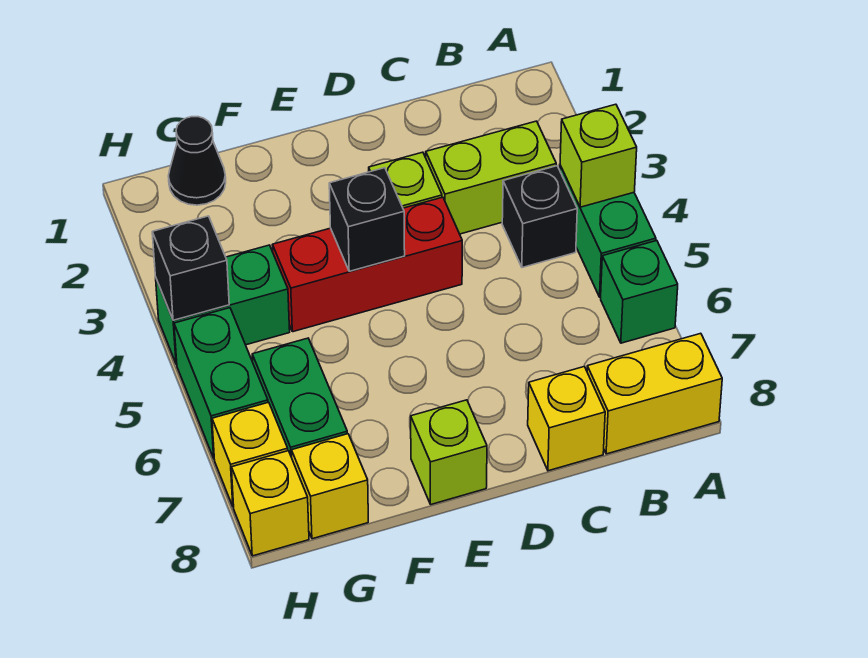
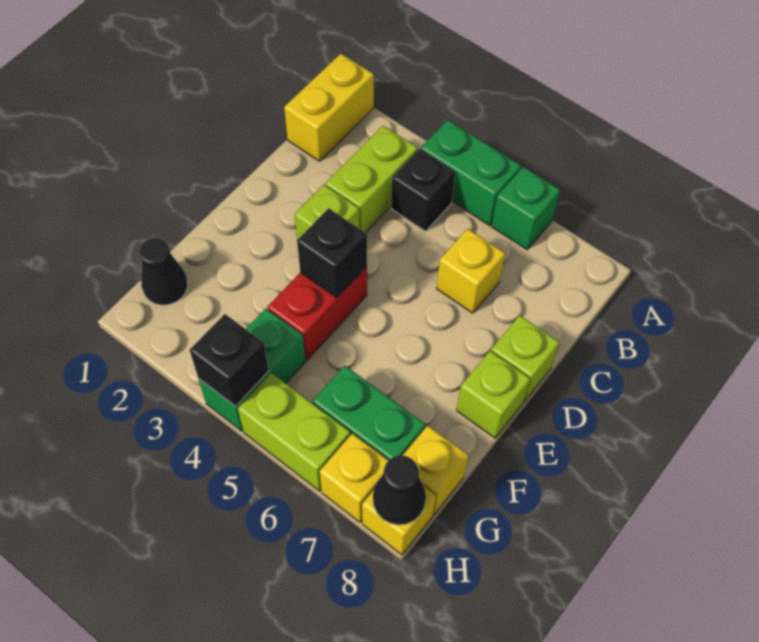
lime 1x1 brick [560,104,637,207] -> lime 1x1 brick moved to [491,315,560,402]
yellow 1x2 brick [587,333,722,454] -> yellow 1x2 brick moved to [284,54,374,161]
yellow 1x1 brick [528,367,605,471] -> yellow 1x1 brick moved to [437,229,505,313]
red 1x3 brick [272,197,462,332] -> red 1x2 brick [267,266,367,360]
green 1x2 brick [174,308,268,458] -> lime 1x2 brick [238,373,350,491]
none -> black 1x1 cone [373,455,426,525]

